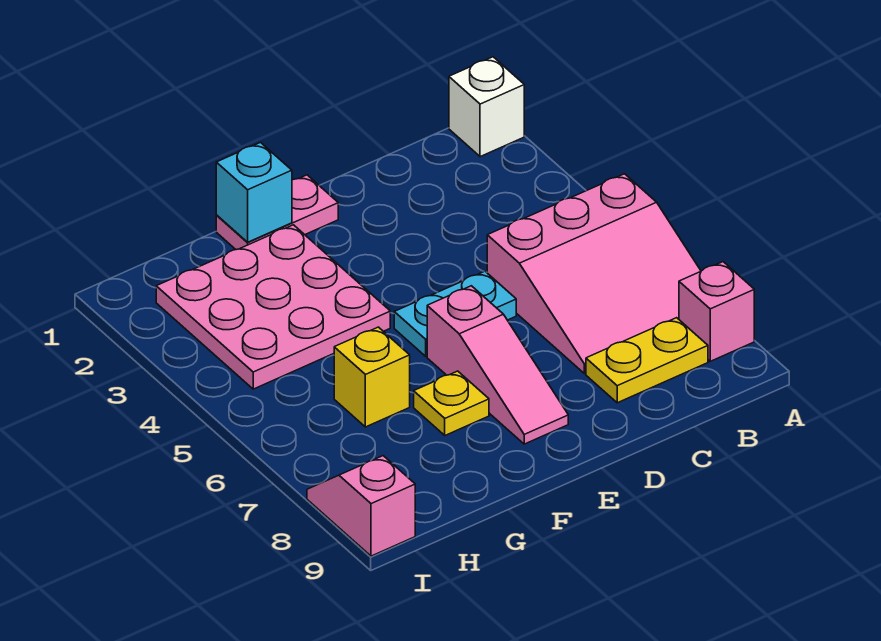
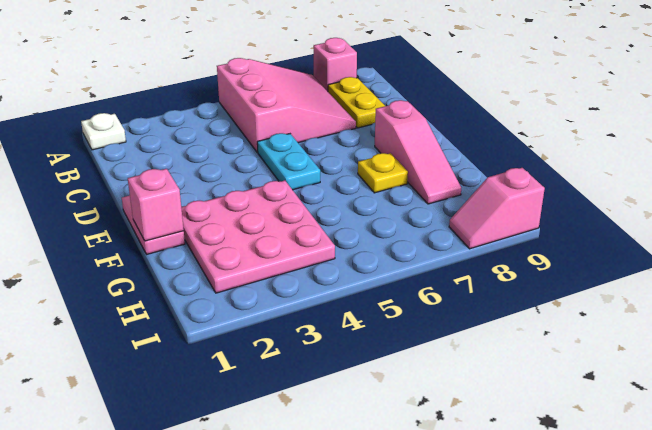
white 1x1 brick [449,57,524,157] -> white 1x1 plate [81,113,126,150]
pink 1x3 slope [427,286,568,444] -> pink 1x3 slope turned to [375,100,461,204]
cyan 1x1 brick [216,143,292,242] -> pink 1x1 brick [128,169,184,241]
yellow 1x1 brick [334,327,410,427] -> none

